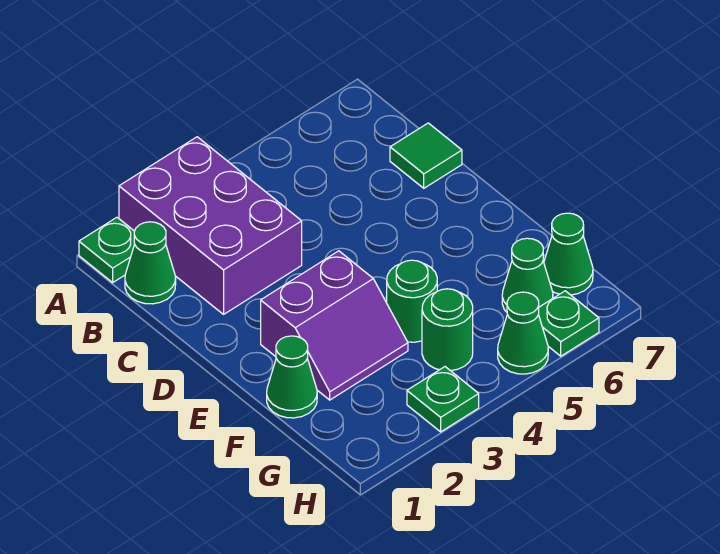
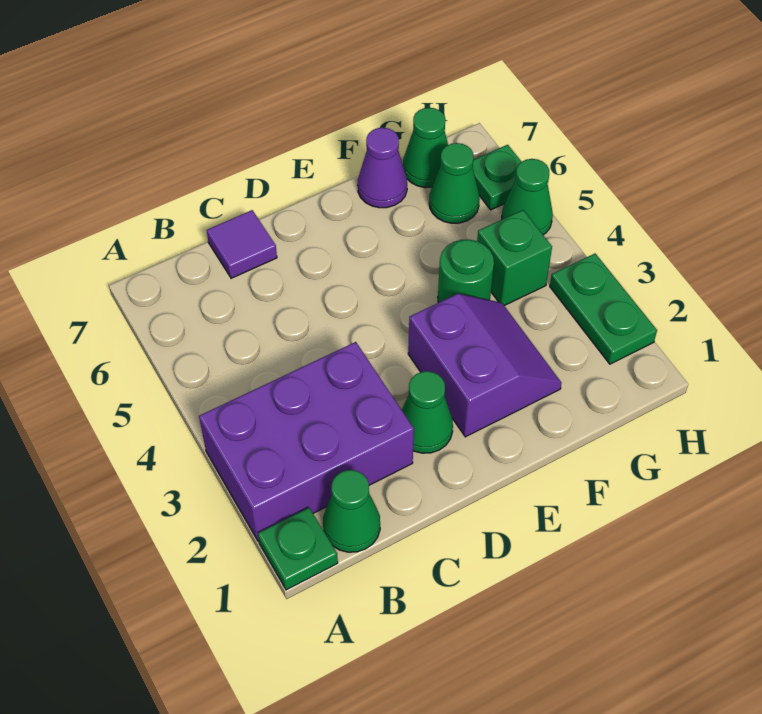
green 1x1 tile [390,123,462,188] -> purple 1x1 tile [207,210,277,278]
green 1x1 cone [267,336,317,418] -> green 1x1 cone moved to [402,371,453,453]
none -> purple 1x1 cone [358,128,407,208]
green 1x1 round brick [422,289,473,371] -> green 1x1 brick [477,210,552,306]
green 1x1 plate [407,367,479,432] -> green 1x2 plate [550,254,657,364]

